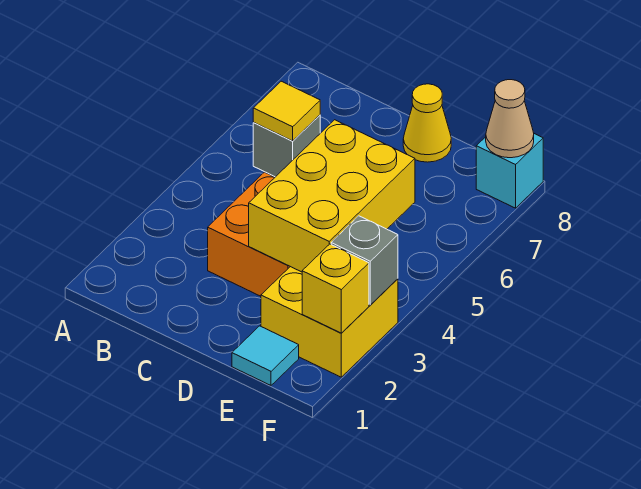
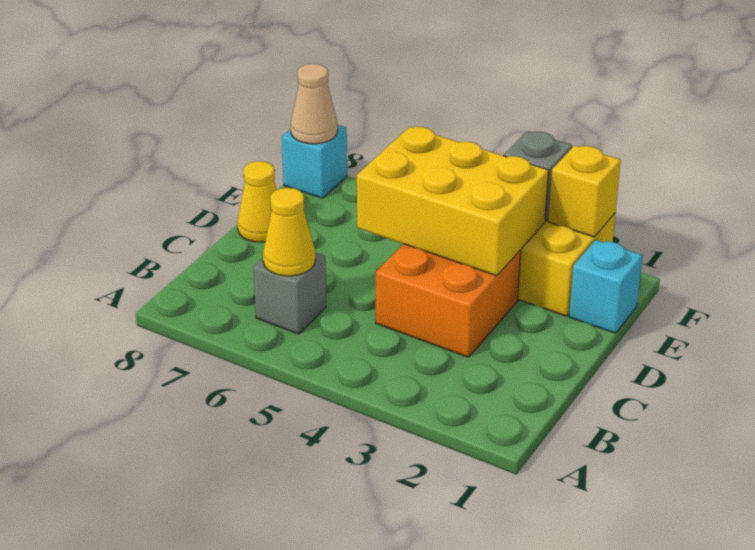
yellow 1x1 tile [253,81,320,141] -> yellow 1x1 cone [263,188,315,276]
cyan 1x1 tile [232,326,299,385] -> cyan 1x1 brick [569,240,643,333]

